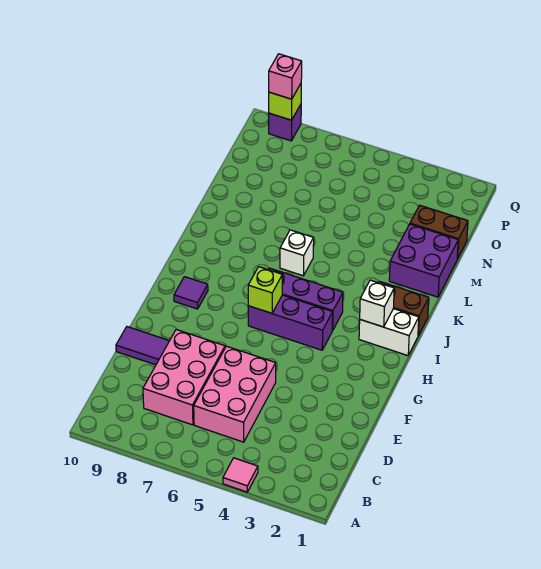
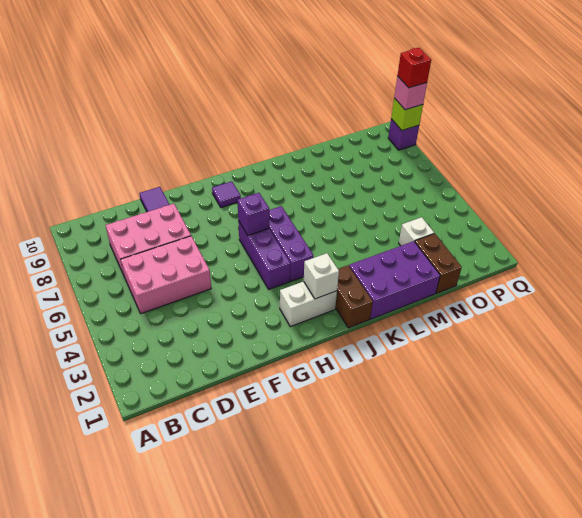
pink 1x1 tile [223,458,258,492] -> none
lime 1x1 brick [248,267,282,313] -> purple 1x1 brick [237,193,269,235]
white 1x2 brick [359,309,419,356] -> white 1x2 brick turned to [280,281,337,327]
white 1x1 brick [280,230,314,276] -> white 1x1 brick moved to [399,217,434,246]
purple 2x2 brick [389,224,458,297] -> purple 2x3 brick [349,241,440,319]
none -> red 1x1 brick [397,48,431,88]

